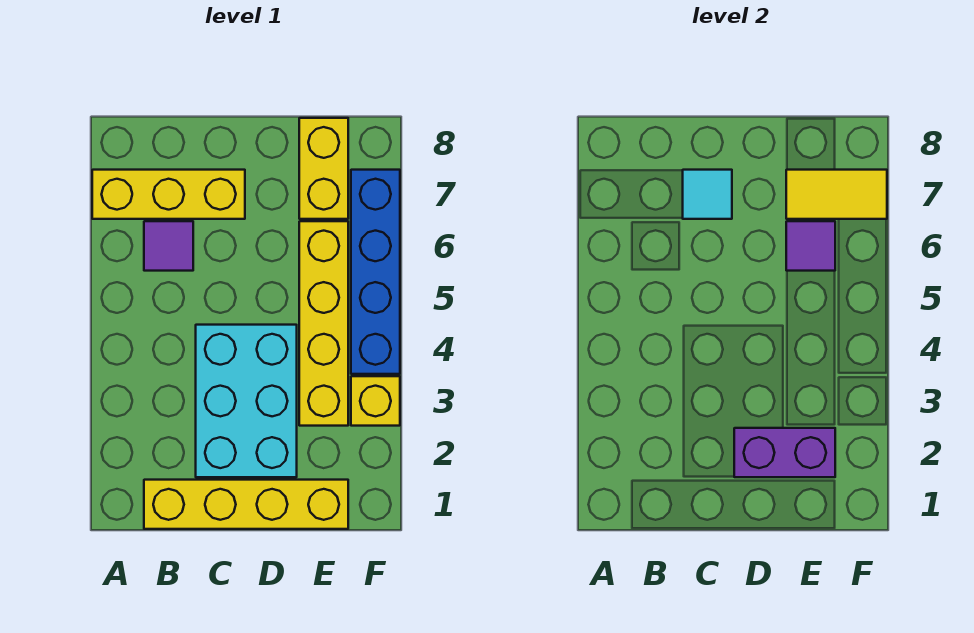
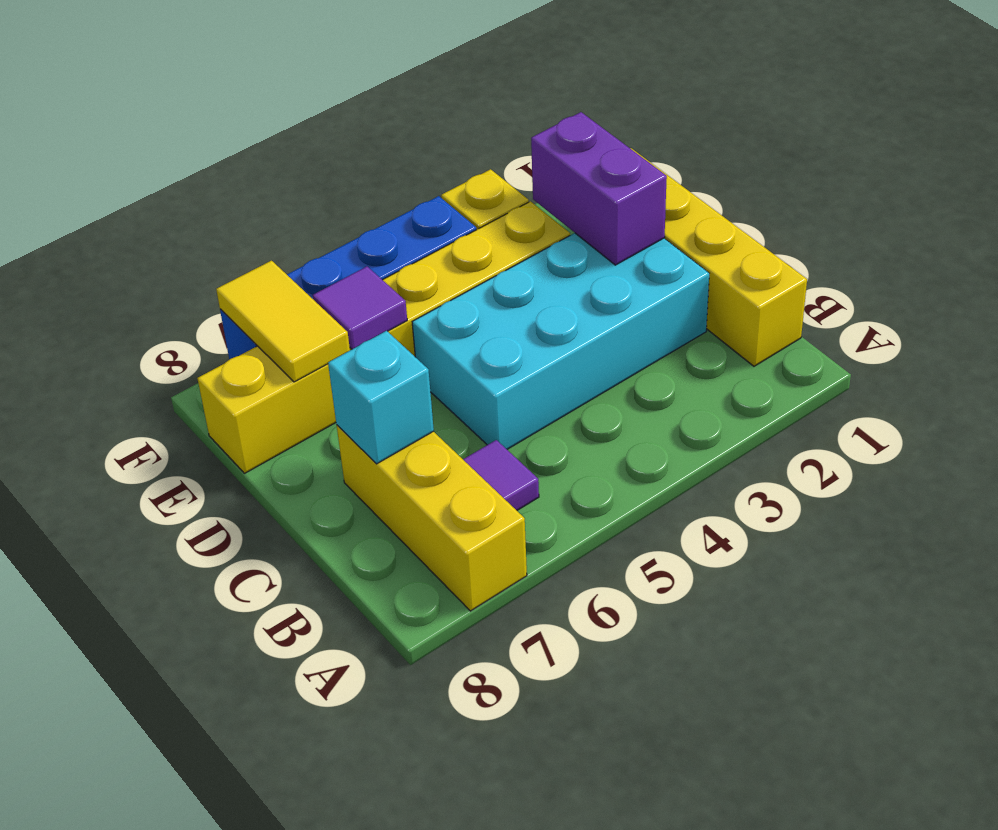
cyan 2x3 brick [196,325,297,477] -> cyan 2x4 brick [412,233,709,449]
cyan 1x1 tile [683,170,732,219] -> cyan 1x1 brick [328,331,434,464]

